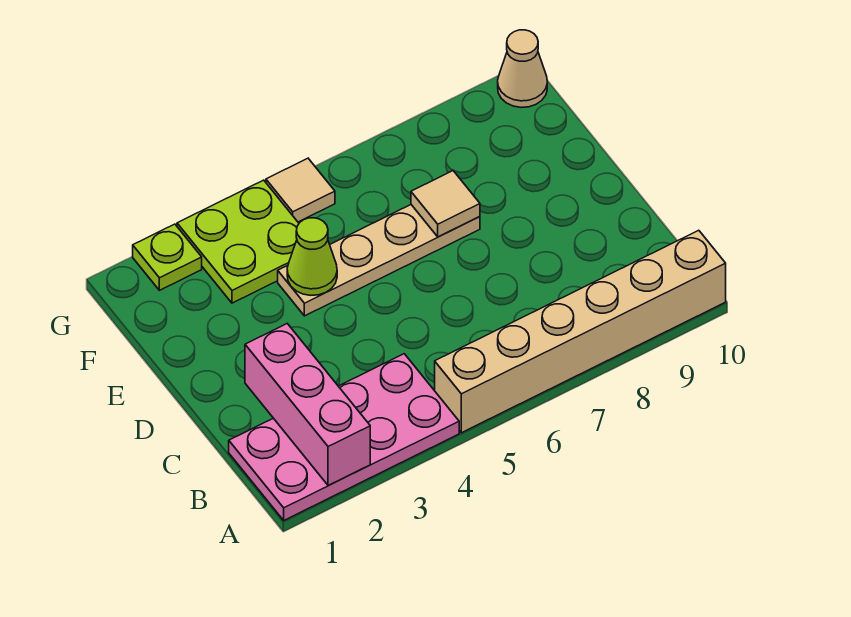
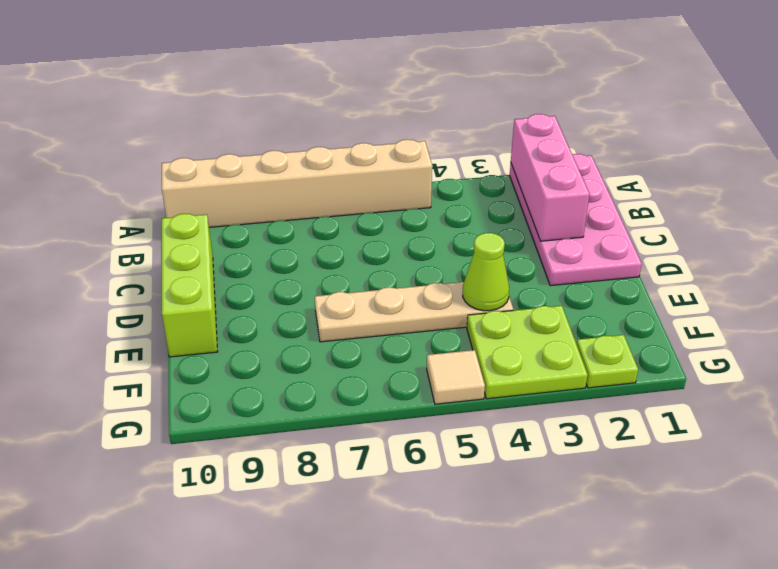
pink 2x4 plate [229,354,459,520] -> pink 2x4 plate turned to [510,154,642,286]
none -> lime 1x3 brick [162,214,218,357]
tan 1x1 tile [411,171,480,237] -> none
tan 1x1 cone [498,30,547,107] -> none

